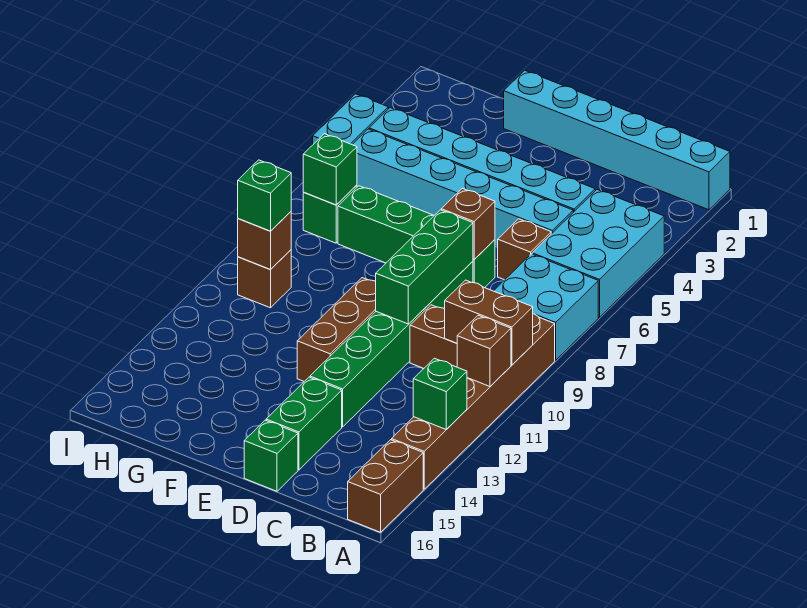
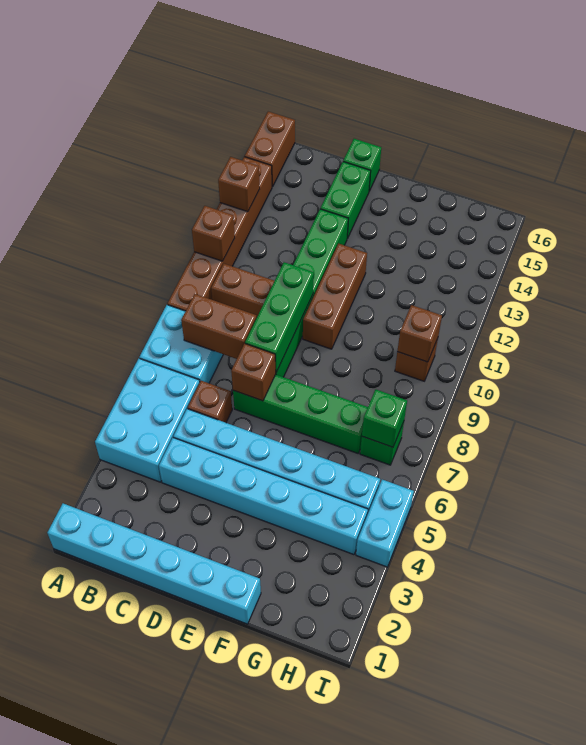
brown 1x2 brick [445,280,533,365] -> brown 1x2 brick moved to [181,294,256,359]
green 1x1 brick [413,358,467,429] -> brown 1x1 brick [218,157,260,212]
green 1x1 brick [238,160,291,231] -> none

